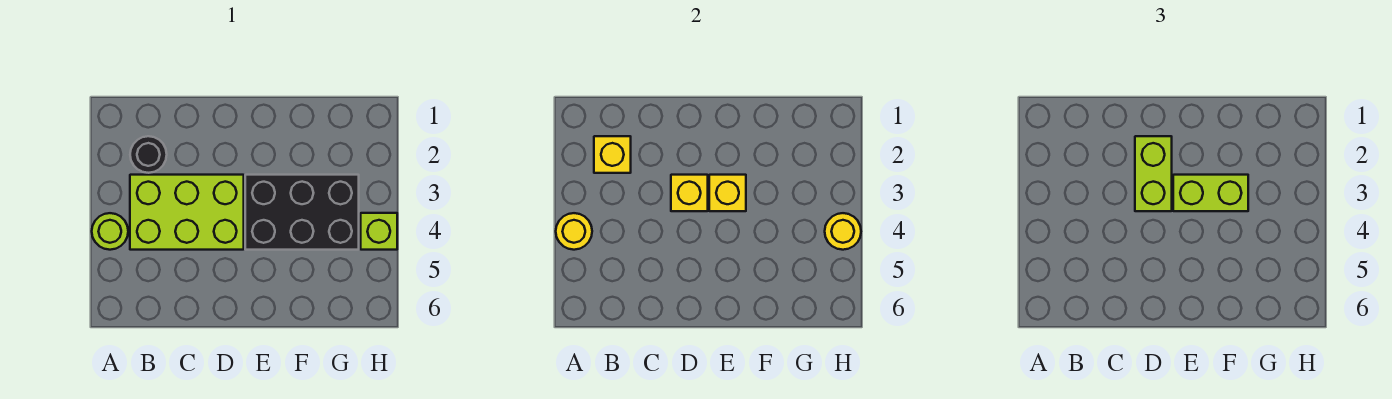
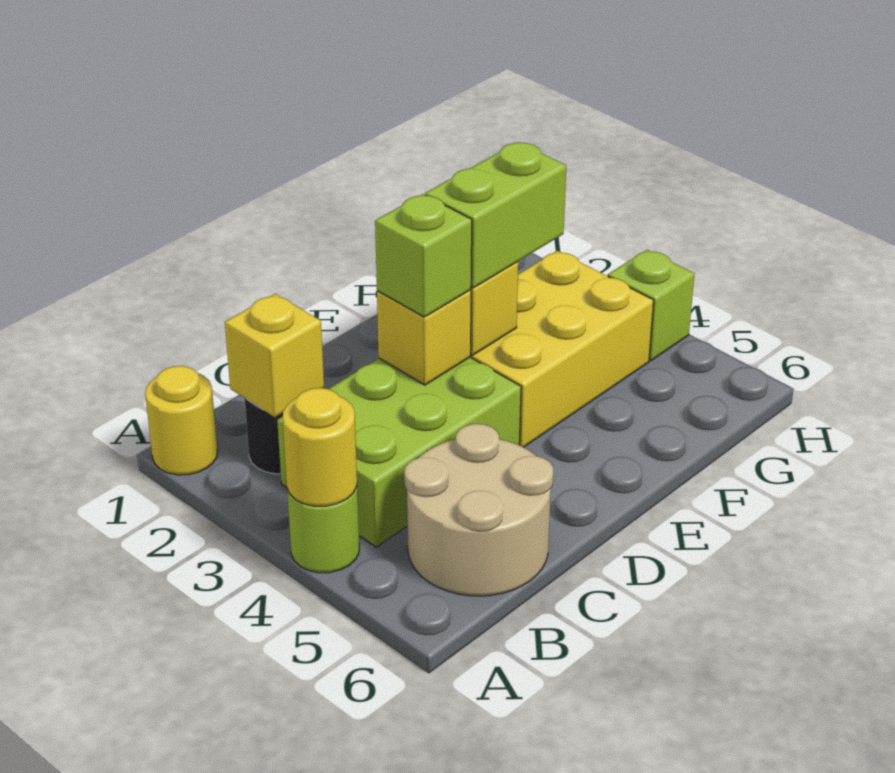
none -> tan 2x2 round brick [404,424,553,596]
lime 1x2 brick [1135,136,1172,211] -> lime 1x1 brick [375,194,472,317]
black 2x3 brick [245,175,359,250] -> yellow 2x3 brick [471,251,654,447]
yellow 1x1 round brick [825,213,861,250] -> yellow 1x1 round brick moved to [145,366,218,475]

